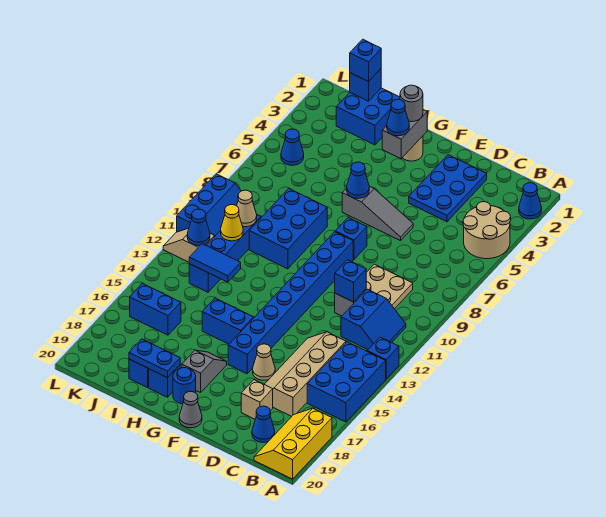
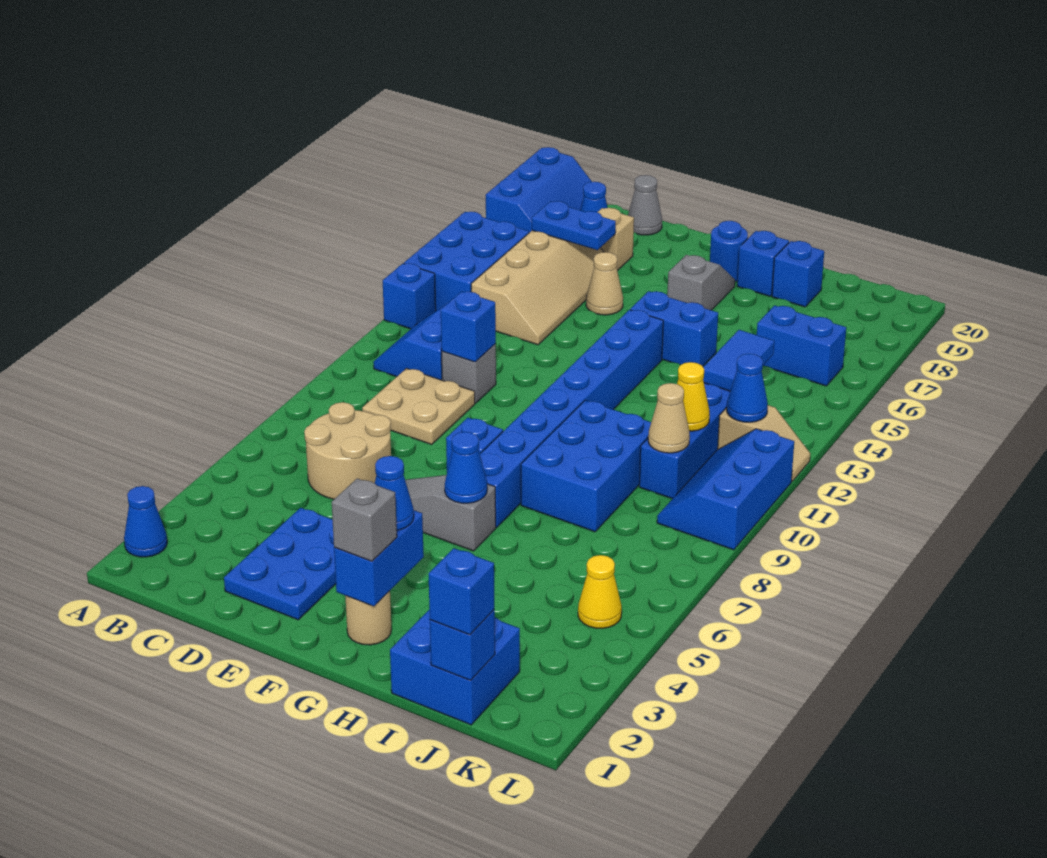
tan 2x2 round brick [463,202,511,259] -> tan 2x2 round brick moved to [304,402,391,499]
yellow 2x3 slope [254,408,332,479] -> blue 2x3 slope [486,147,592,233]
blue 1x8 brick [228,232,353,374] -> blue 1x8 brick moved to [480,310,663,528]
grey 1x1 cone [179,392,202,428] -> grey 1x1 cone moved to [628,175,662,235]
grey 1x2 brick [382,110,427,159] -> blue 1x2 brick [334,510,424,606]
grey 1x1 round brick [400,85,423,122] -> grey 1x1 brick [332,478,397,561]
grey 1x2 slope [182,350,227,393] -> grey 1x2 slope turned to [667,255,735,310]
blue 1x2 plate [129,339,180,378] -> blue 1x2 plate moved to [532,201,616,250]
blue 1x2 tile [189,244,241,282] -> blue 1x2 tile turned to [703,330,774,391]
blue 1x1 cone [281,129,304,165] -> yellow 1x1 cone [578,555,622,628]

